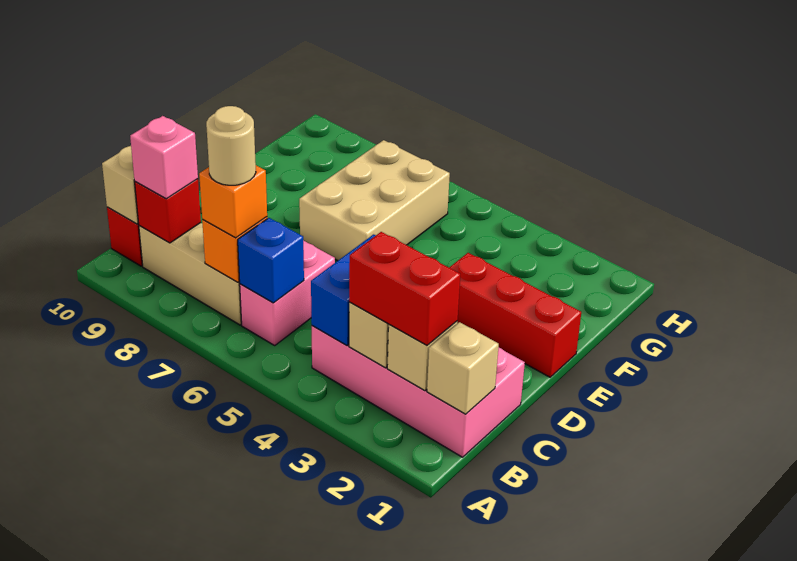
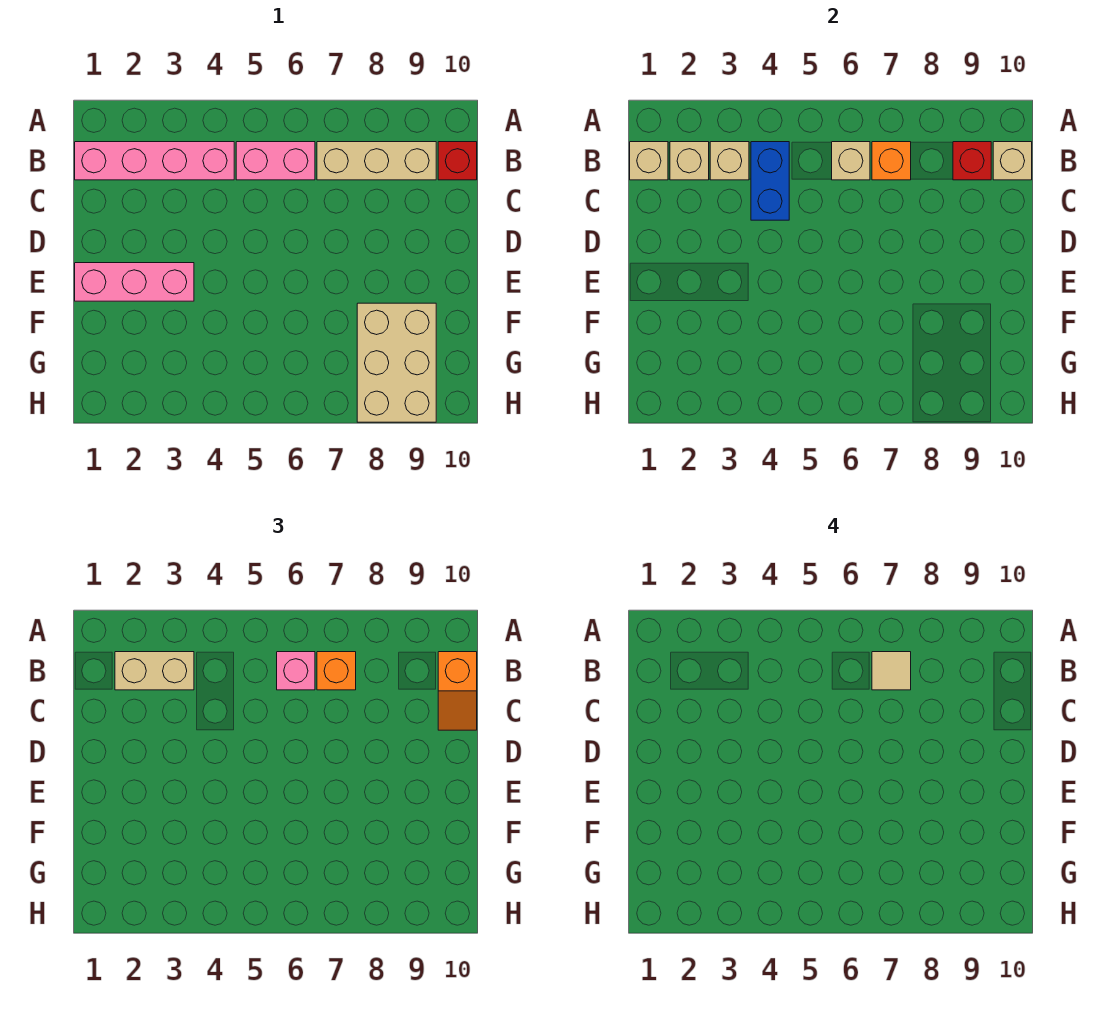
pink 2x4 brick [312,326,525,457] -> pink 1x4 brick [75,142,234,180]
red 1x2 brick [349,232,460,345] -> tan 1x2 brick [115,652,194,690]
pink 1x2 brick [240,240,335,345] -> pink 1x2 brick turned to [236,142,315,180]
blue 1x1 brick [238,218,304,303] -> tan 1x1 brick [832,142,870,180]
tan 1x1 round brick [206,106,256,185] -> tan 1x1 tile [872,652,911,690]
pink 1x1 brick [130,116,198,199] -> pink 1x1 brick moved to [277,652,315,690]
none -> orange 1x2 slope [438,652,477,730]
red 1x3 brick [449,253,581,377] -> pink 1x3 brick [75,263,194,301]
tan 2x3 brick [299,140,450,261] -> tan 2x3 brick moved to [357,303,436,422]

